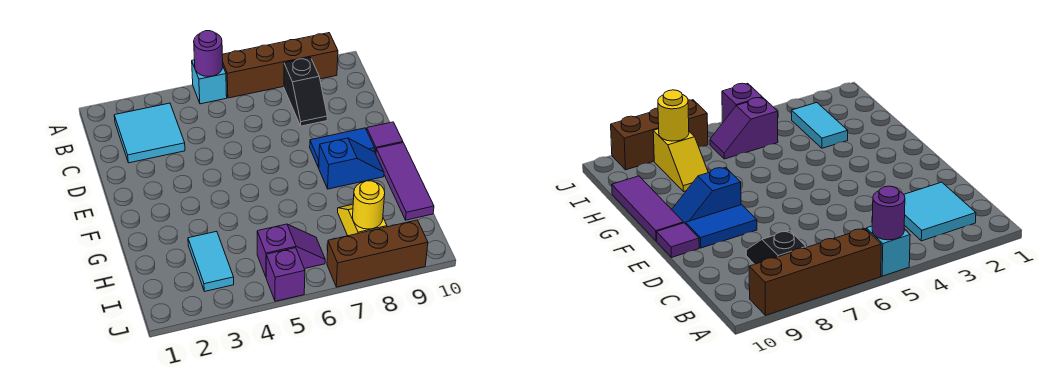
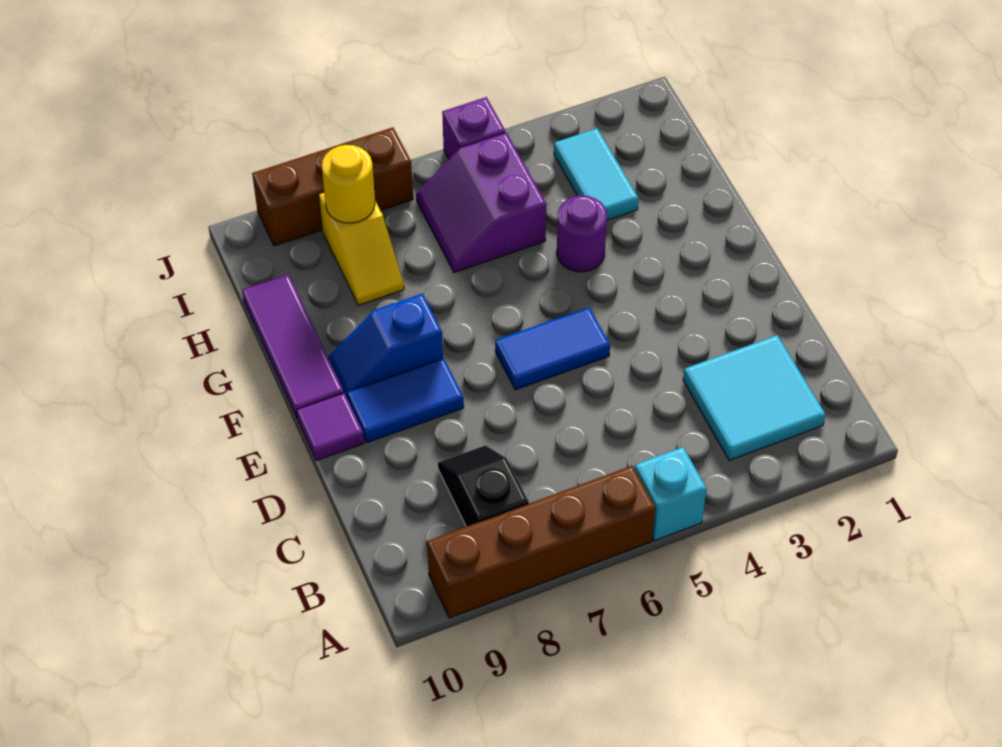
purple 1x1 round brick [194,31,223,77] -> purple 1x1 round brick moved to [557,196,607,272]
none -> blue 1x2 tile [495,307,610,390]
purple 1x2 slope [257,224,325,276] -> purple 2x2 slope [416,132,546,273]

